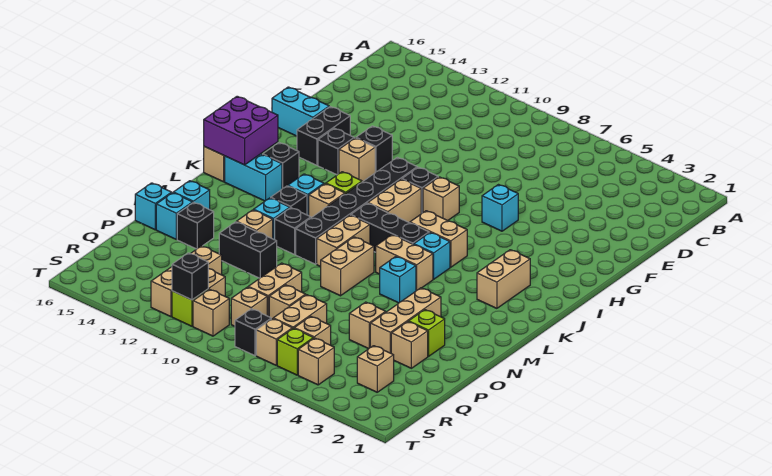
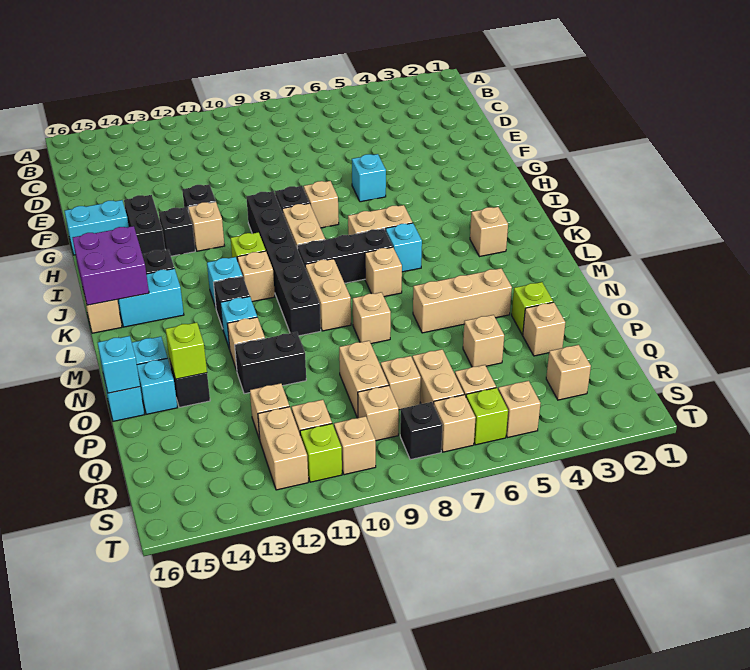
tan 1x2 brick [477,250,530,308] -> tan 1x1 brick [470,207,508,257]
tan 1x2 brick [376,235,433,290] -> tan 1x1 brick [365,247,402,297]
cyan 1x1 brick [380,257,416,303] -> cyan 1x1 brick moved to [98,336,140,393]
tan 1x2 brick [321,237,374,296] -> tan 1x1 brick [353,292,391,344]
black 1x1 brick [275,208,311,254] -> none
tan 1x3 brick [370,288,441,353] -> tan 1x3 brick turned to [413,268,512,333]
none -> lime 1x1 brick [165,322,207,379]
black 1x1 brick [172,253,208,300] -> none

